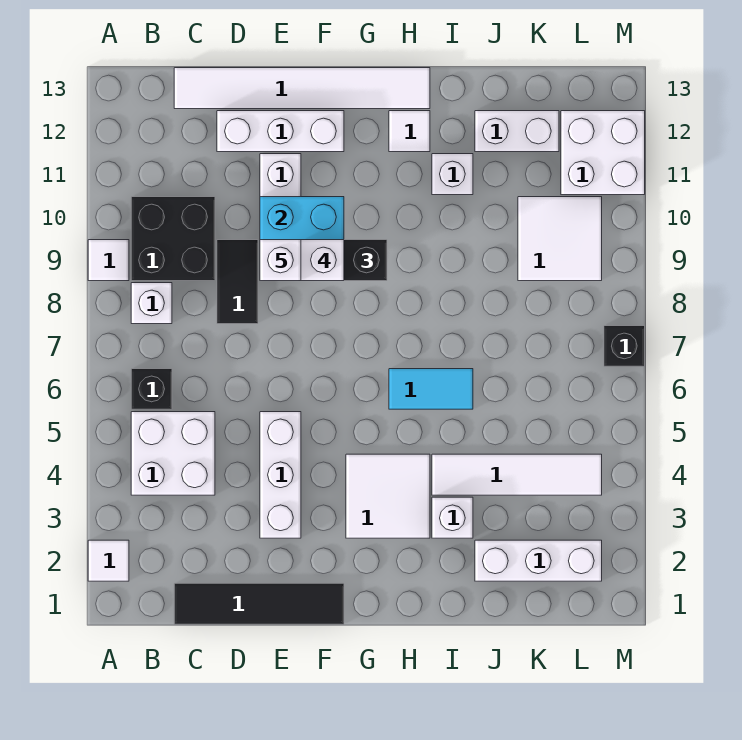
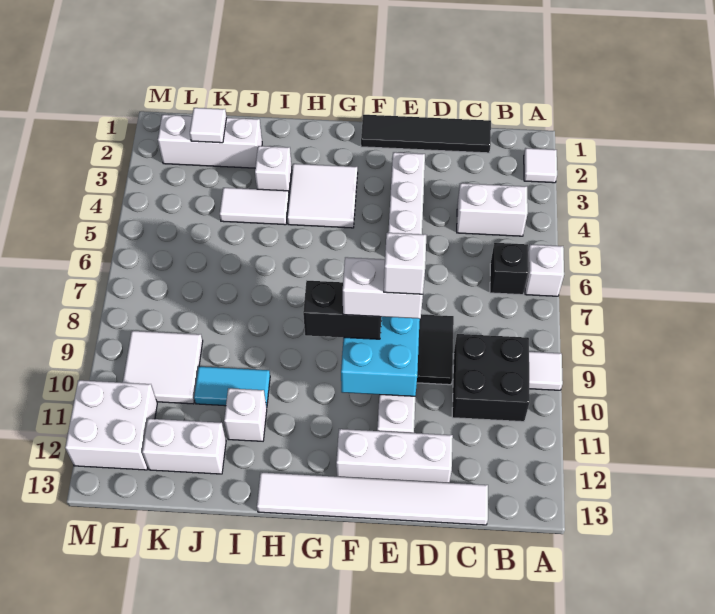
white 2x2 brick [131,412,215,495] -> white 1x2 brick [457,183,528,236]
white 1x1 brick [131,283,172,324] -> white 1x1 brick moved to [525,244,564,296]
cyan 1x2 tile [389,369,473,409] -> cyan 1x2 tile moved to [194,367,270,407]
white 1x1 tile [389,111,430,152] -> white 1x1 tile moved to [190,108,227,143]
white 1x4 tile [432,454,602,495] -> white 1x2 tile [220,188,289,225]
black 1x1 brick [604,326,645,366] -> none

